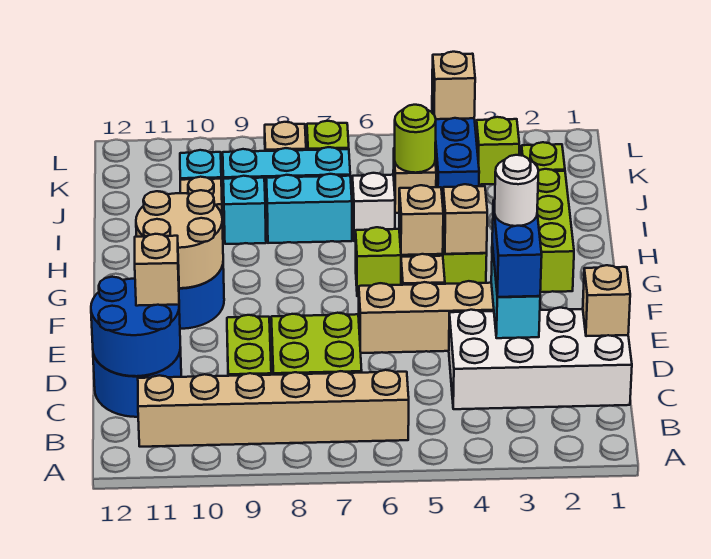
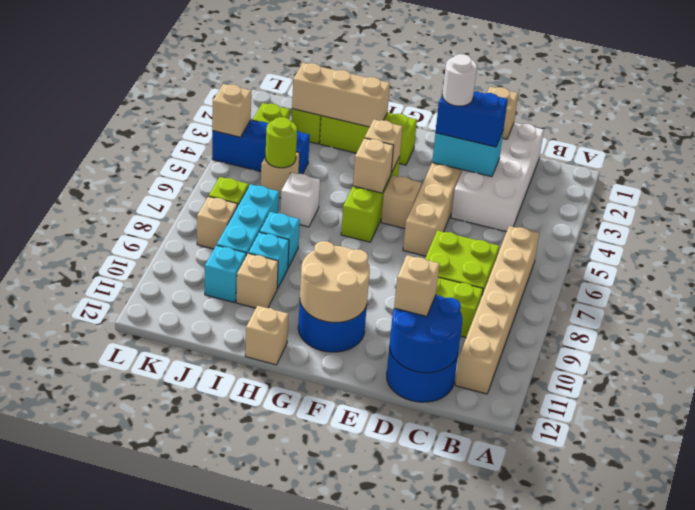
none -> tan 1x3 brick [292,63,390,127]
none -> tan 1x1 brick [245,306,289,365]
cyan 1x2 brick [266,174,352,243] -> cyan 1x1 brick [260,212,300,267]

